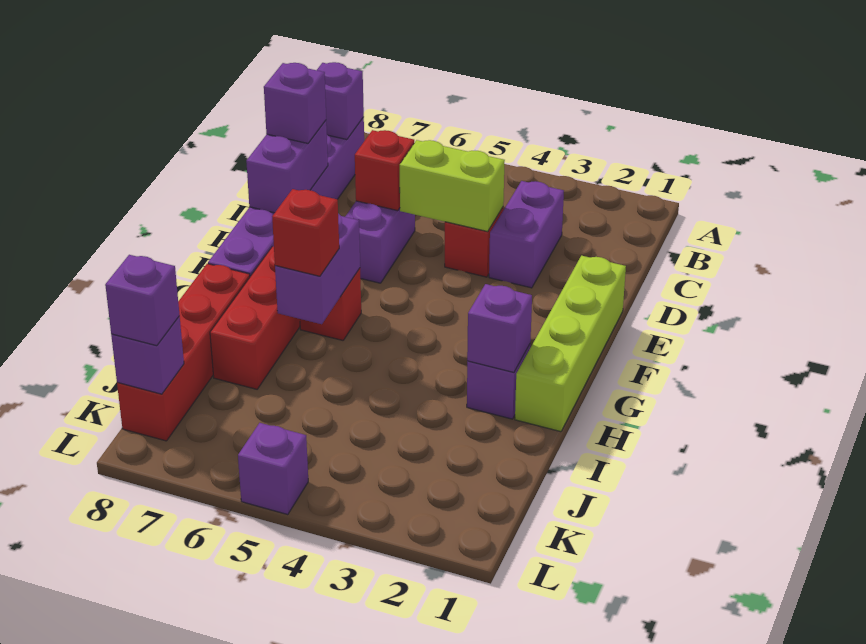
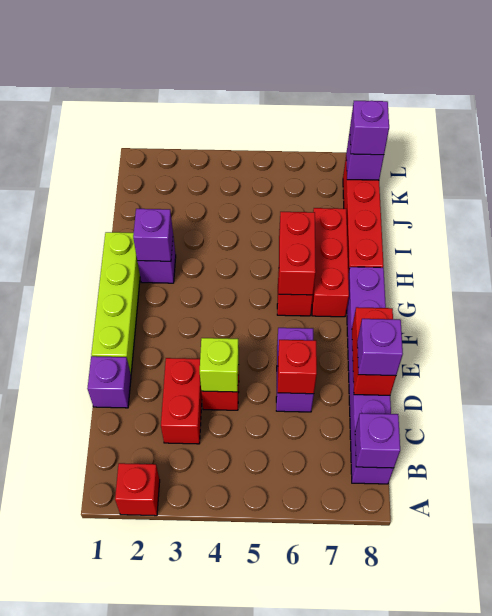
purple 1x2 brick [489,181,564,288] -> red 1x2 brick [161,358,202,444]
lime 1x2 brick [400,140,505,232] -> lime 1x1 brick [200,338,239,392]
purple 1x2 brick [246,121,328,213] -> red 1x2 brick [352,307,396,395]
purple 1x2 brick [275,214,360,324] -> red 1x2 brick [279,212,316,295]
red 1x1 brick [272,189,339,276] -> red 1x1 brick moved to [115,463,160,516]
purple 1x1 brick [238,423,308,515] -> purple 1x1 brick moved to [87,356,131,408]

